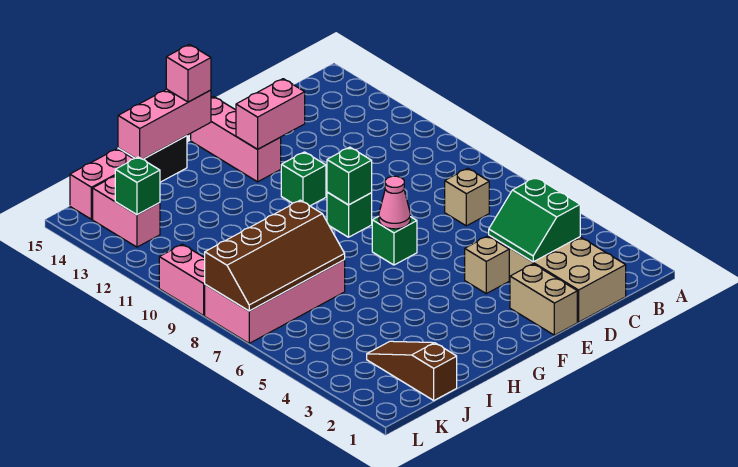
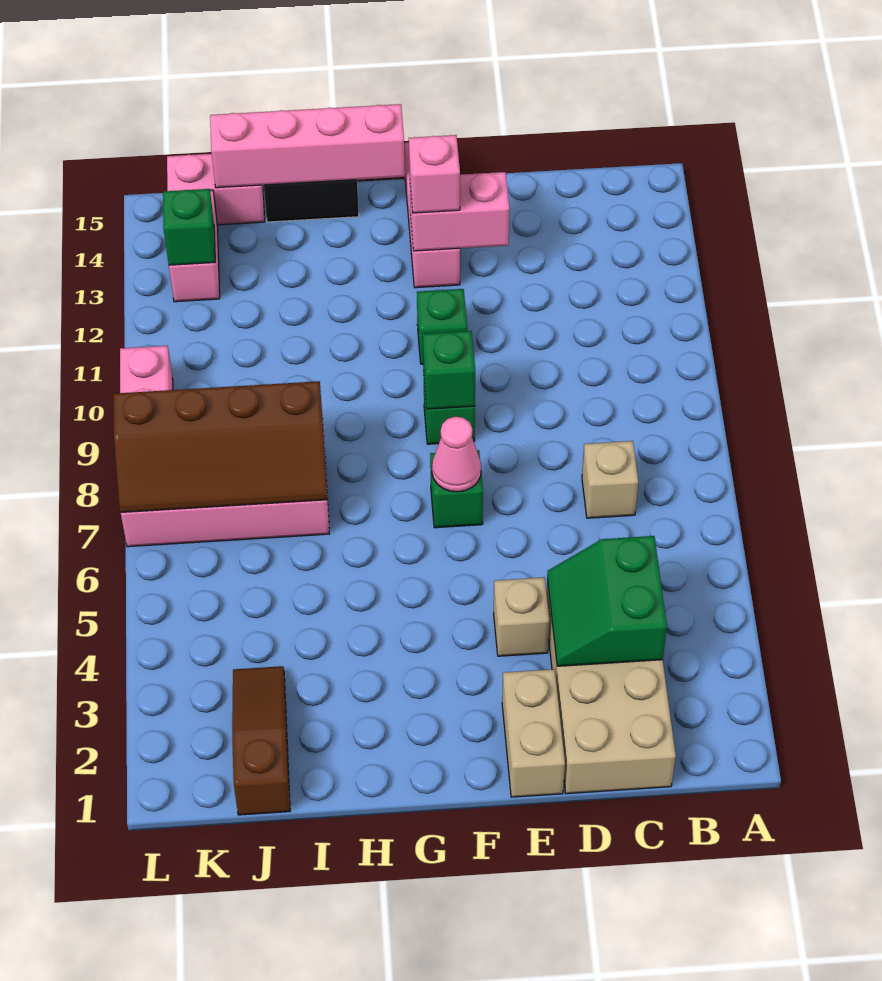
pink 1x3 brick [118,89,211,159] -> pink 1x4 brick [210,104,405,188]
pink 1x1 brick [166,44,211,102] -> pink 1x1 brick moved to [409,135,460,213]

